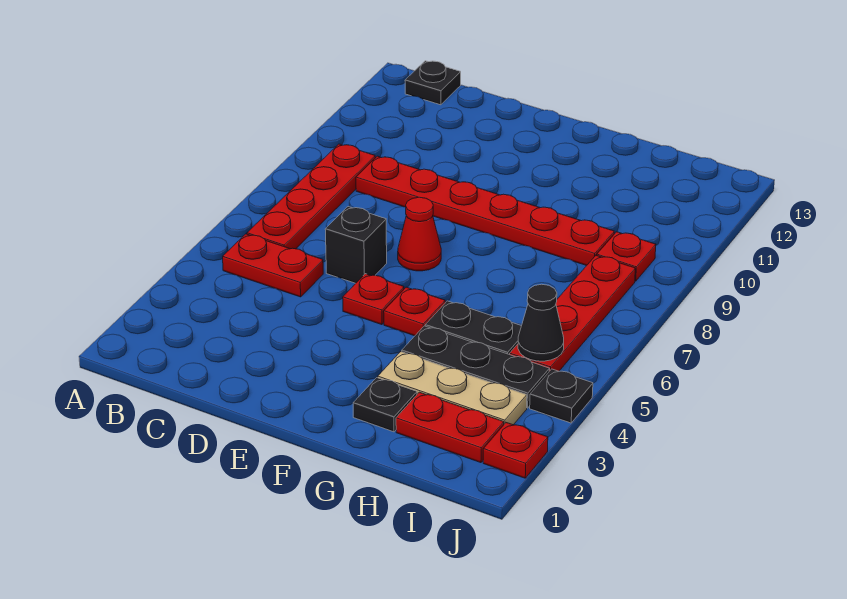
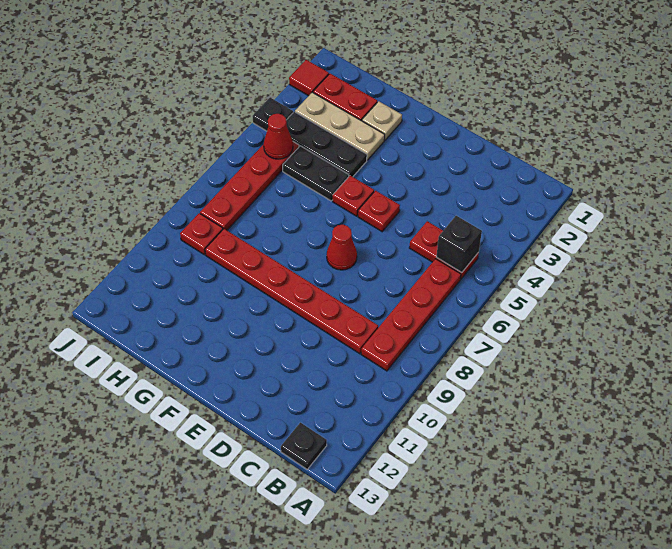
black 1x1 brick [325,207,387,283] -> black 1x1 brick moved to [437,216,482,273]
black 1x1 plate [353,378,417,432] -> tan 1x1 plate [362,101,402,140]
black 1x1 cone [518,284,564,361] -> red 1x1 cone [264,114,293,159]
red 1x1 plate [483,423,548,478] -> red 1x1 tile [289,60,329,96]

